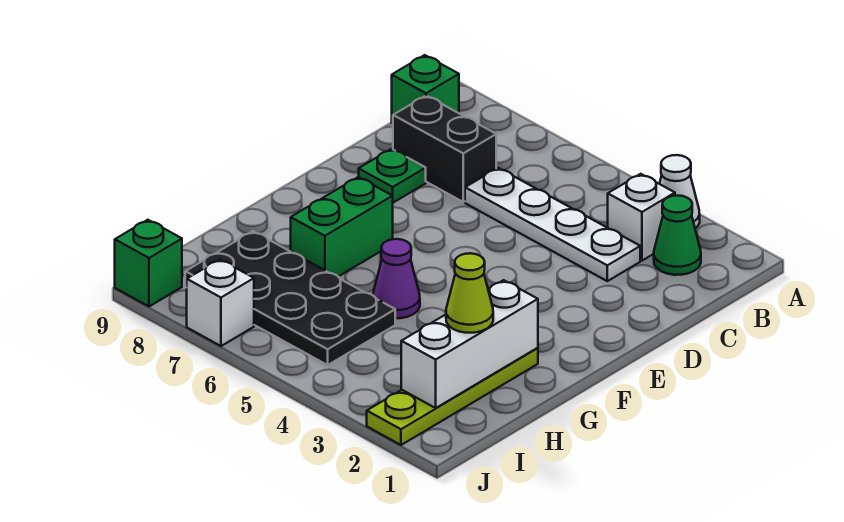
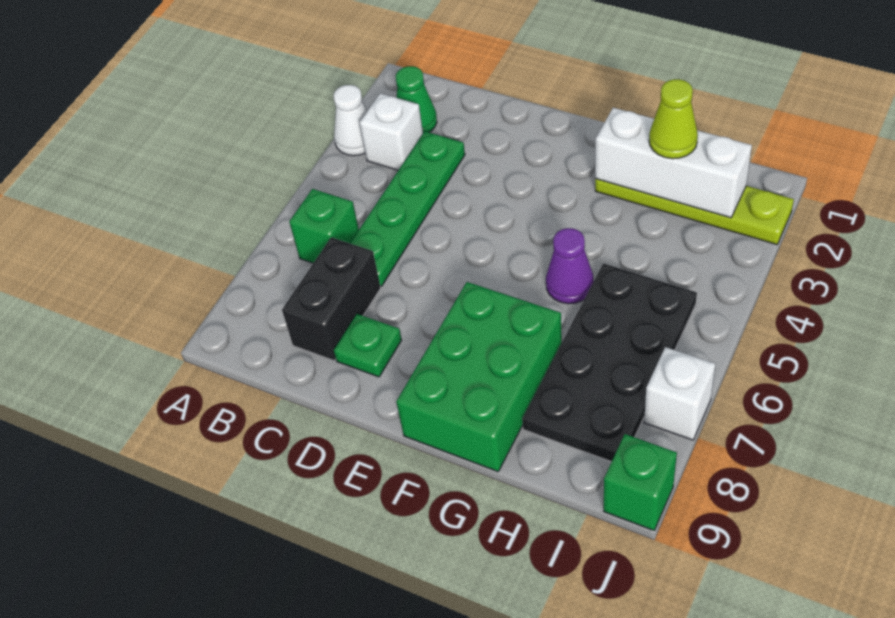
green 1x1 brick [392,55,459,124] -> green 1x1 brick moved to [289,189,359,263]
white 1x4 plate [465,168,640,281] -> green 1x4 plate [350,131,465,286]
green 1x2 brick [291,177,393,277] -> green 2x3 brick [396,282,562,471]

